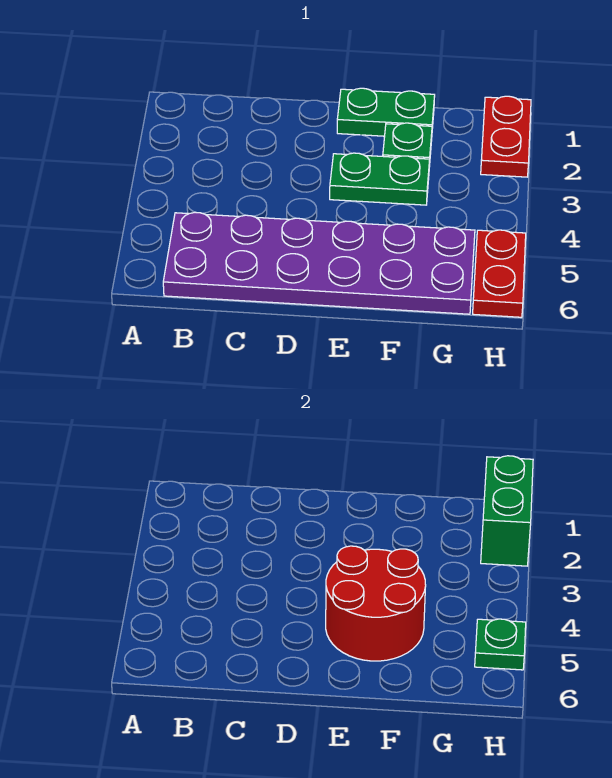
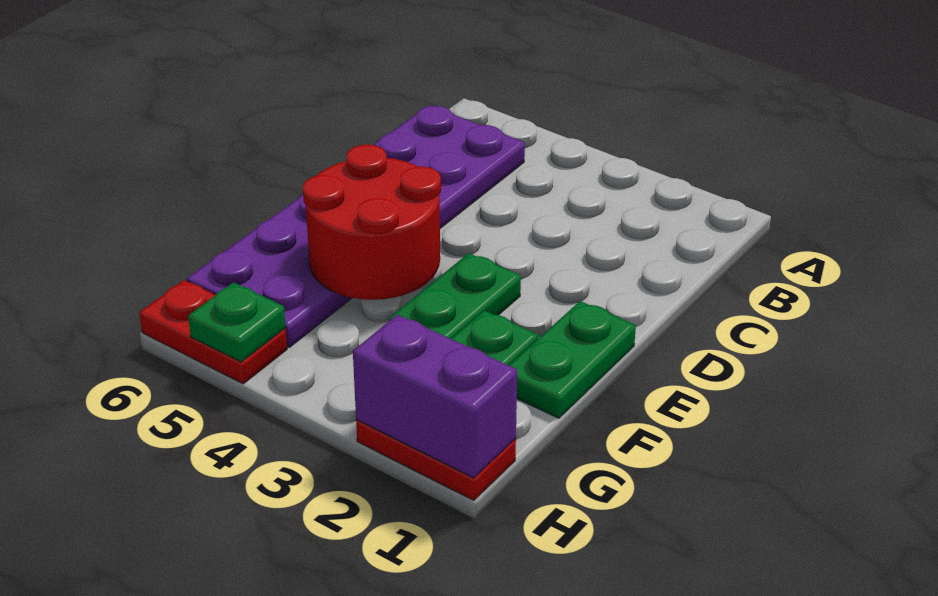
green 1x2 brick [481,456,533,566] -> purple 1x2 brick [353,315,517,478]

